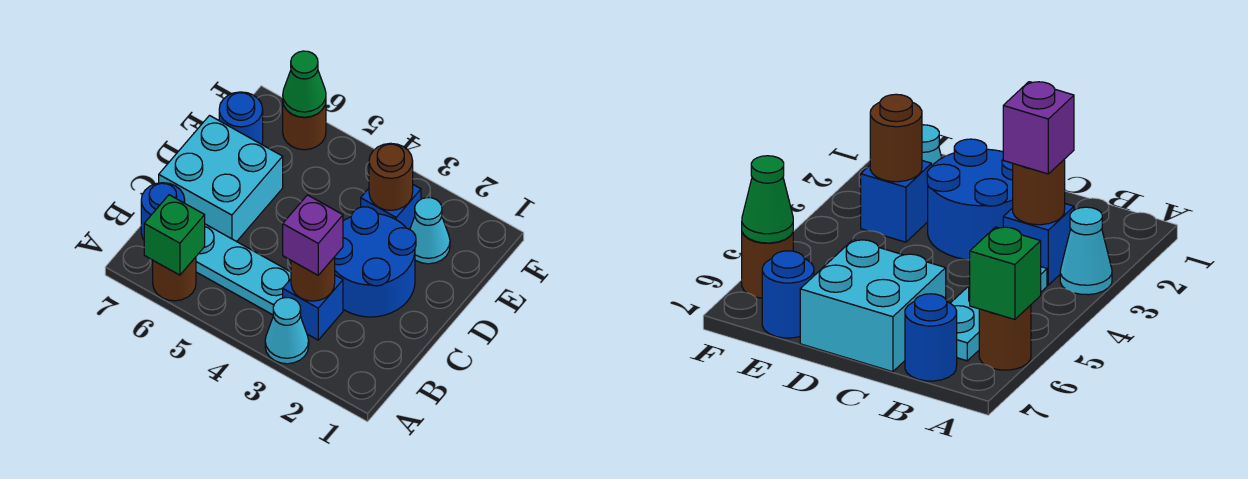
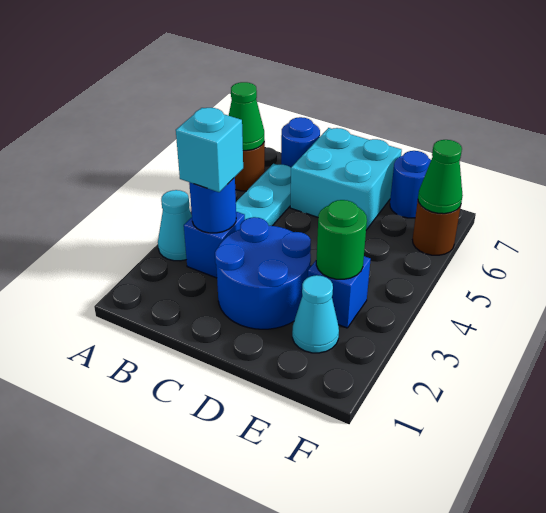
green 1x1 brick [144,195,205,275] -> green 1x1 cone [229,82,264,151]
brown 1x1 round brick [291,257,335,301] -> blue 1x1 round brick [189,177,236,233]
purple 1x1 brick [283,195,343,275] -> cyan 1x1 brick [176,108,243,192]
brown 1x1 round brick [369,143,413,210] -> green 1x1 round brick [316,200,367,279]

